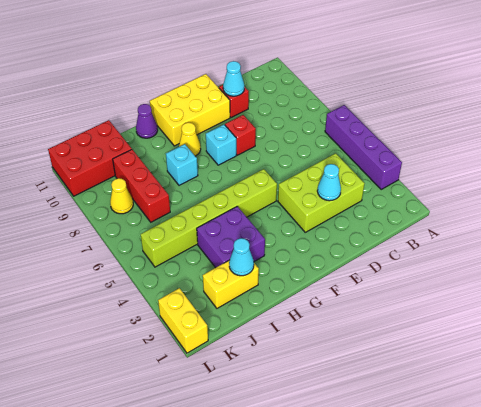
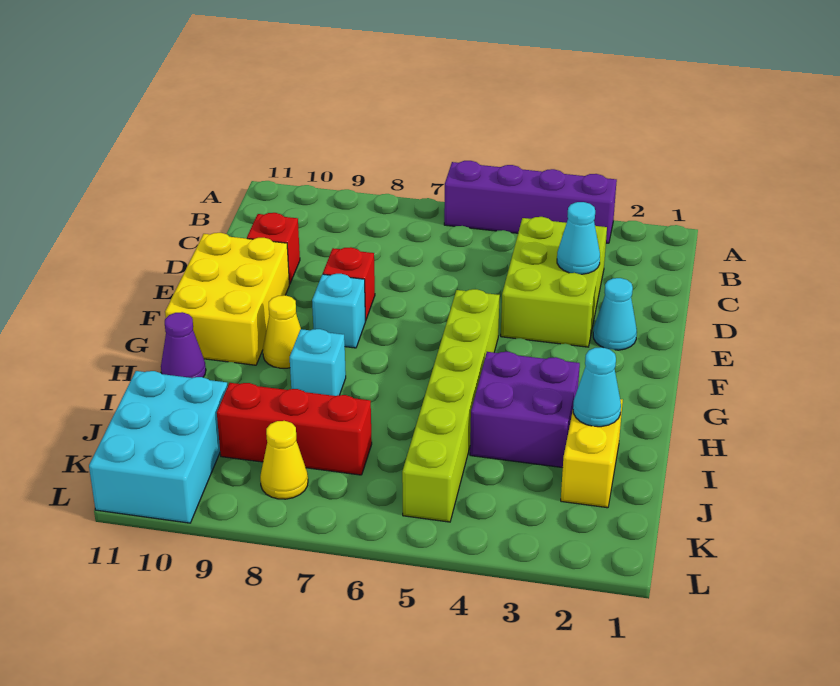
cyan 1x1 cone [223,61,244,96] -> cyan 1x1 cone moved to [593,278,637,350]
red 2x3 brick [48,120,132,196] -> cyan 2x3 brick [89,371,228,523]
yellow 1x2 brick [158,288,208,353] -> none

